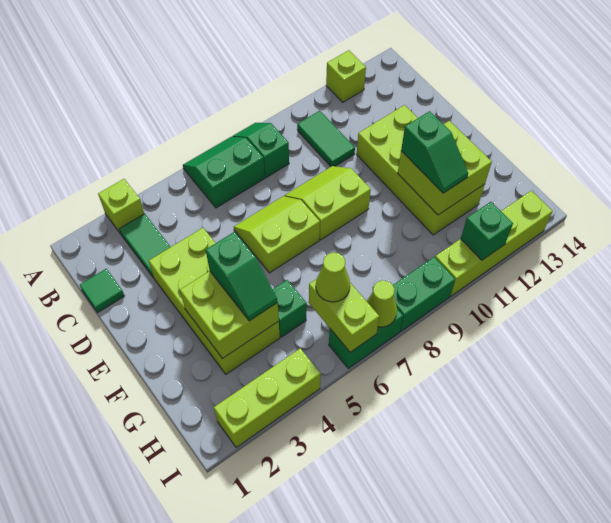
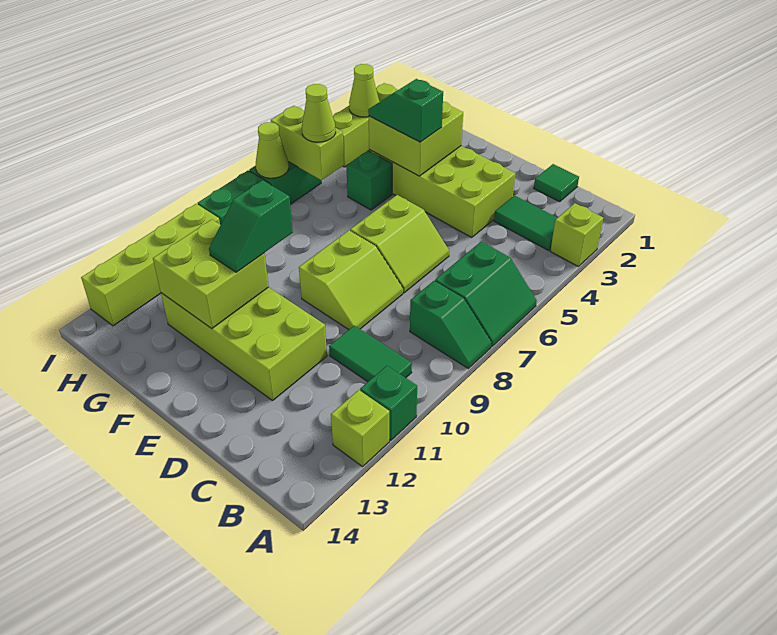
green 1x2 slope [401,111,468,193] -> green 1x2 slope turned to [209,180,293,272]
none -> lime 1x1 cone [349,64,379,117]
green 1x1 brick [461,202,513,260] -> green 1x1 brick moved to [360,366,417,440]

